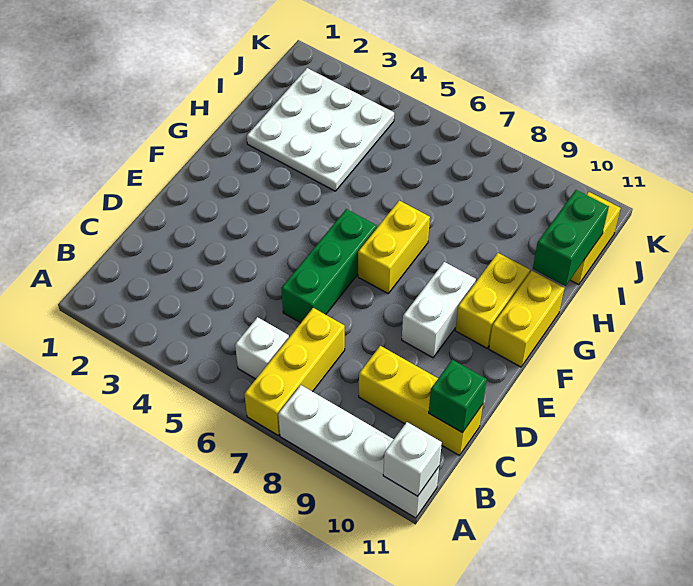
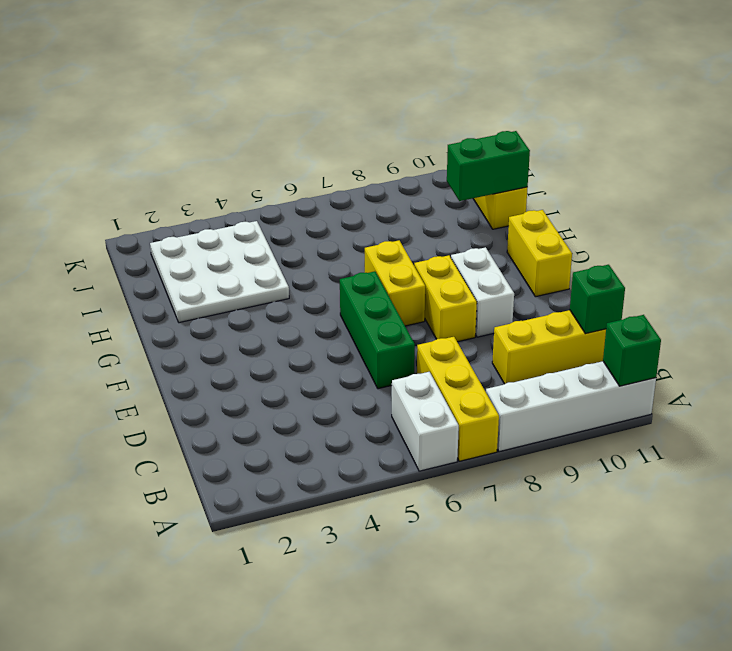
white 1x1 brick [383,422,442,496] -> green 1x1 brick [603,315,661,386]
white 1x1 brick [235,317,289,379] -> white 1x2 brick [392,372,459,471]
yellow 1x2 brick [455,253,530,348] -> yellow 1x2 brick moved to [414,255,477,342]
green 1x2 brick [533,190,609,286] -> green 1x2 brick turned to [447,131,530,201]

